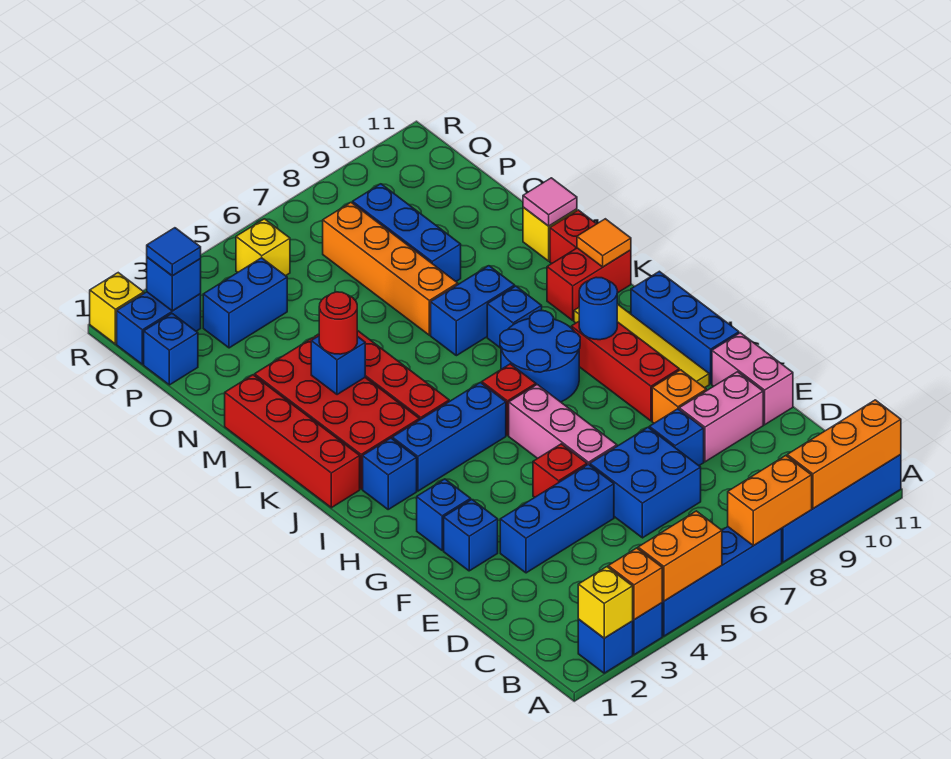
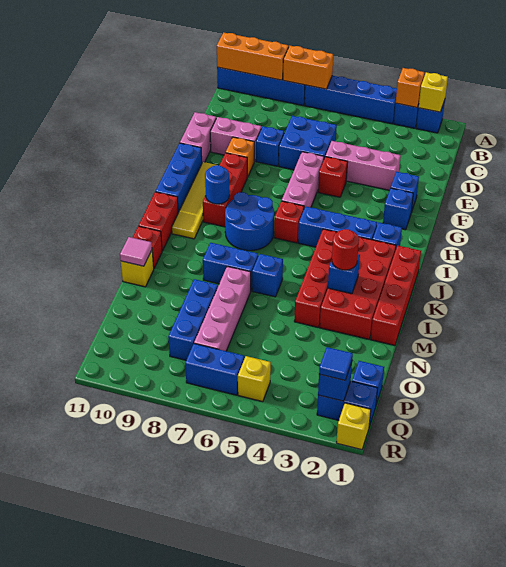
orange 1x2 brick [638,511,722,601] -> none
blue 1x3 brick [500,464,614,573] -> pink 1x3 brick [325,141,401,190]
blue 1x1 brick [487,286,542,348] -> blue 1x1 brick moved to [252,254,283,297]
red 1x2 brick [547,248,631,320] -> red 1x2 brick turned to [138,192,178,251]
orange 1x1 tile [577,219,631,267] -> none
orange 1x4 brick [323,203,458,335] -> pink 1x4 brick [194,266,251,351]
blue 1x2 brick [203,258,287,348] -> blue 1x2 brick moved to [185,344,244,395]

